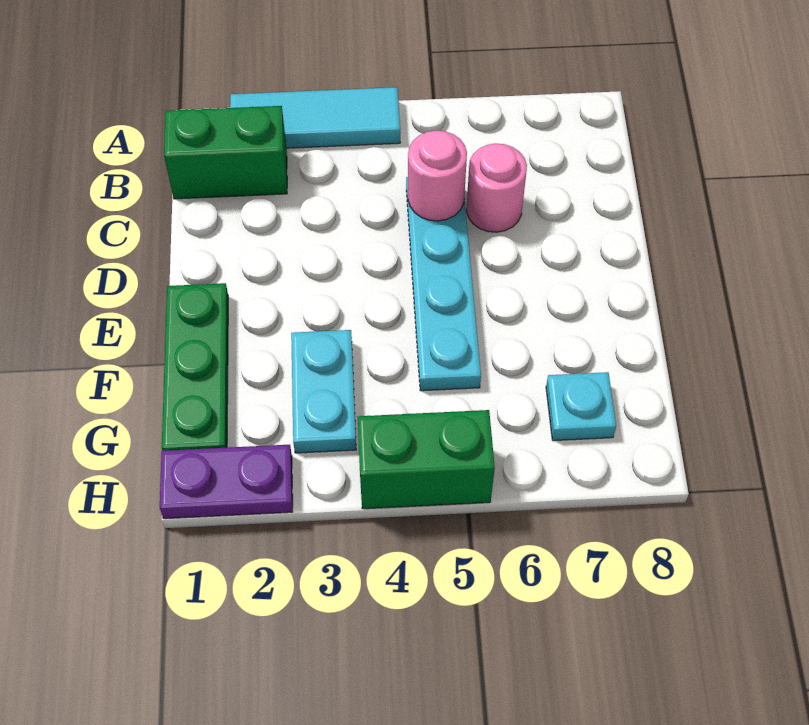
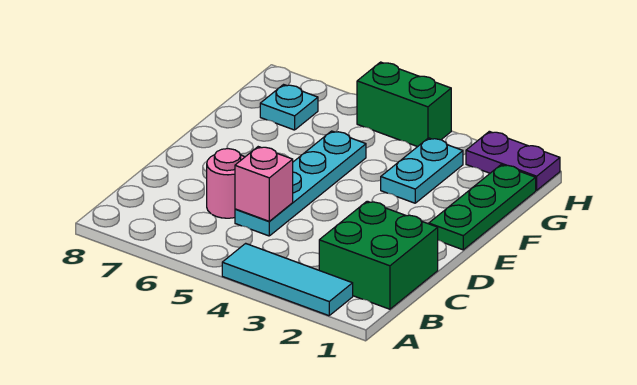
green 1x2 brick [164,106,287,199] -> green 2x2 brick [319,201,438,309]
pink 1x1 round brick [408,131,467,221] -> pink 1x1 brick [235,147,293,221]

